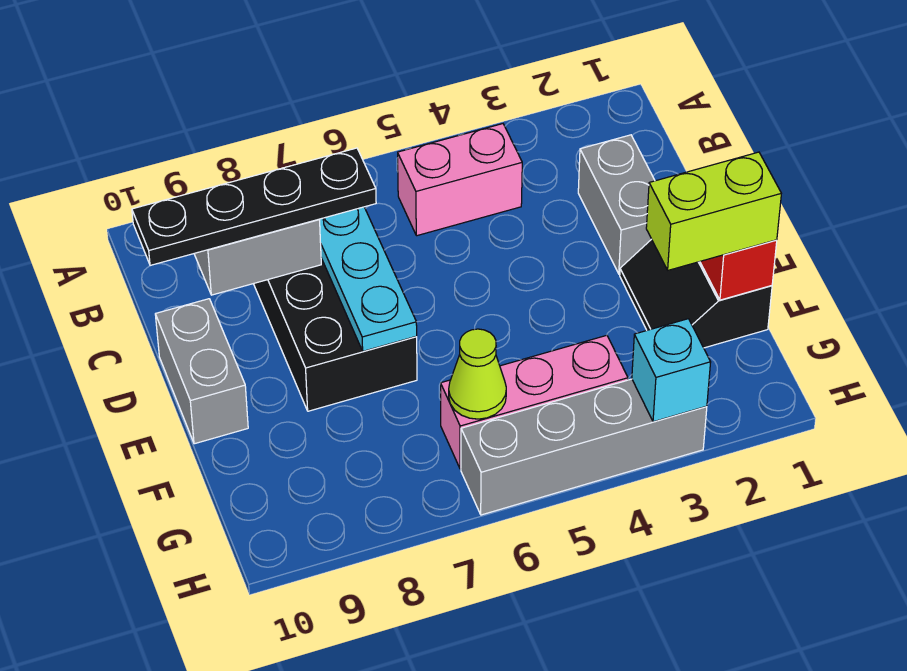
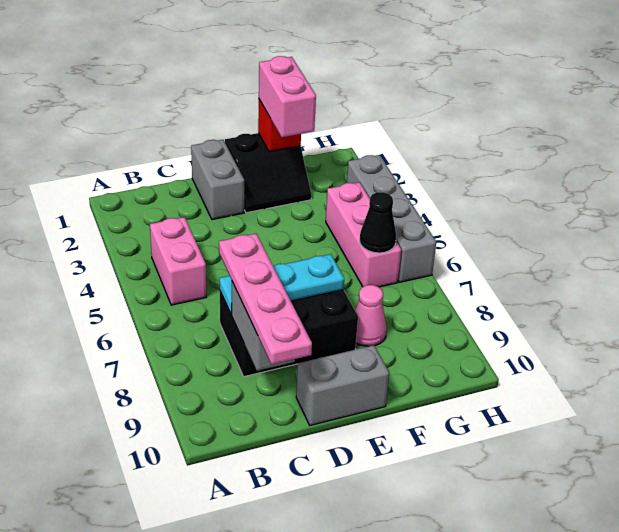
grey 1x2 brick [578,135,655,274] -> grey 1x2 brick turned to [191,140,244,220]
black 1x4 plate [132,148,376,266] -> pink 1x4 plate [219,234,312,364]
lime 1x2 brick [646,152,781,270] -> pink 1x2 brick [259,56,316,137]
none -> pink 1x1 cone [355,285,387,346]
lime 1x1 cone [449,329,506,419] -> black 1x1 cone [360,192,396,253]
cyan 1x1 brick [632,319,711,422] -> none

